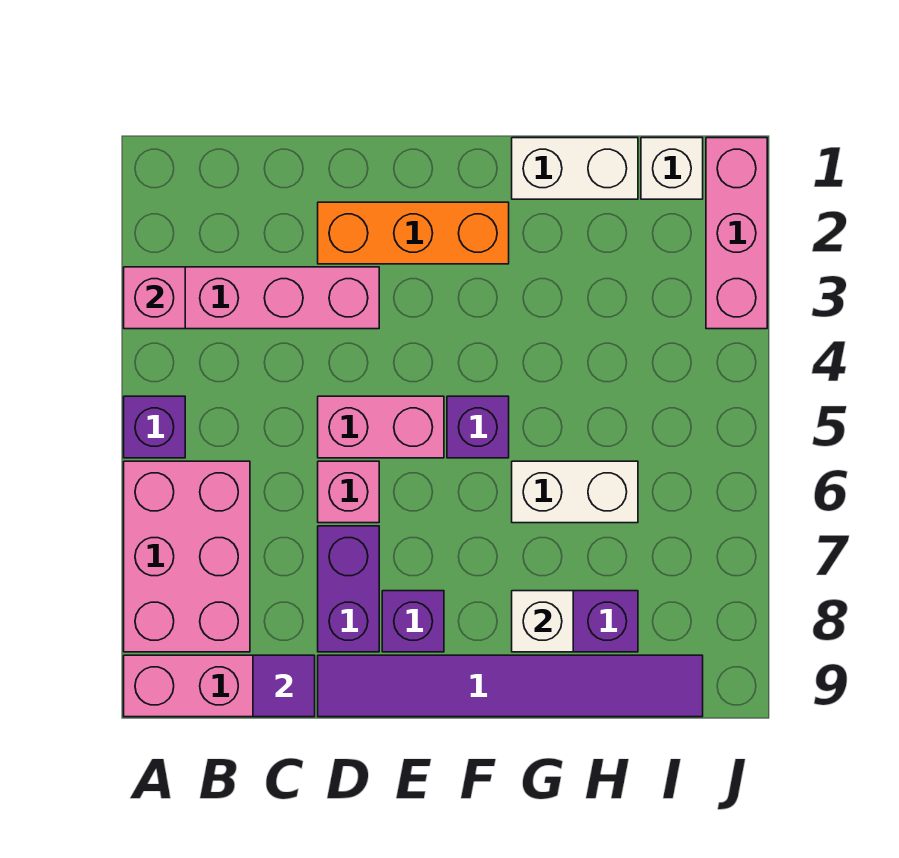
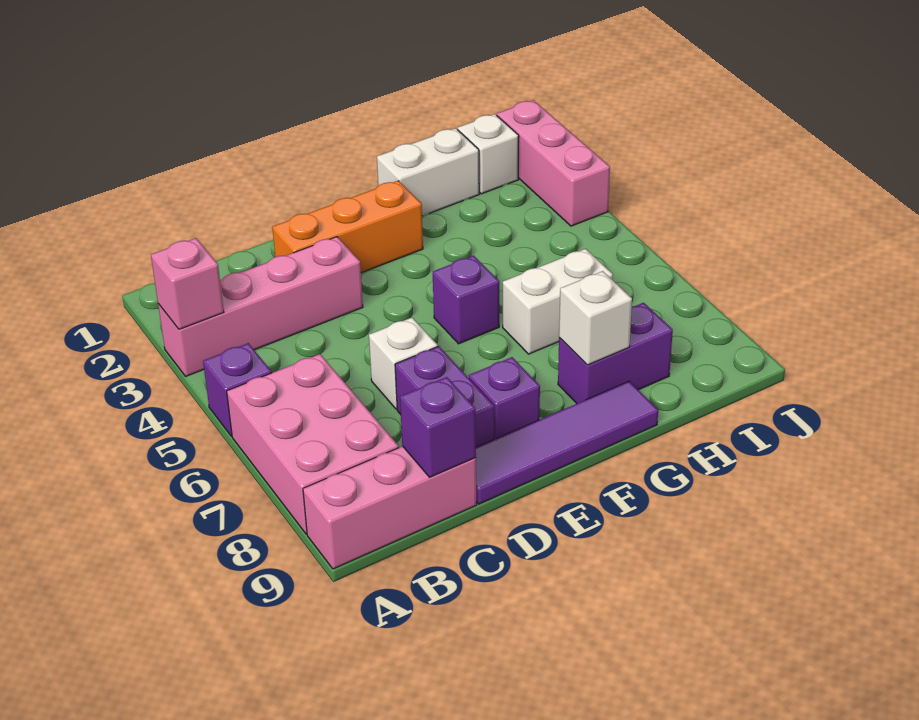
purple 1x1 tile [253,655,315,717] -> purple 1x1 brick [400,377,476,477]
pink 1x2 brick [318,396,444,458] -> none
pink 1x1 brick [318,461,379,523] -> white 1x1 brick [369,318,438,409]
purple 1x6 tile [318,655,703,717] -> purple 1x4 tile [476,381,658,504]

